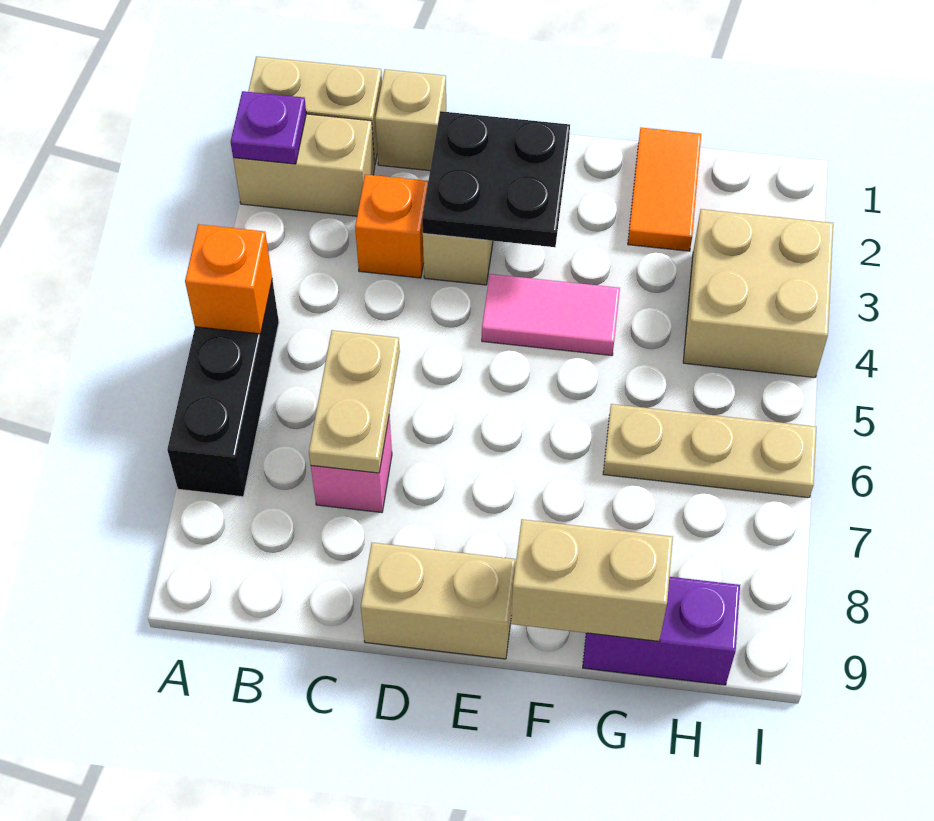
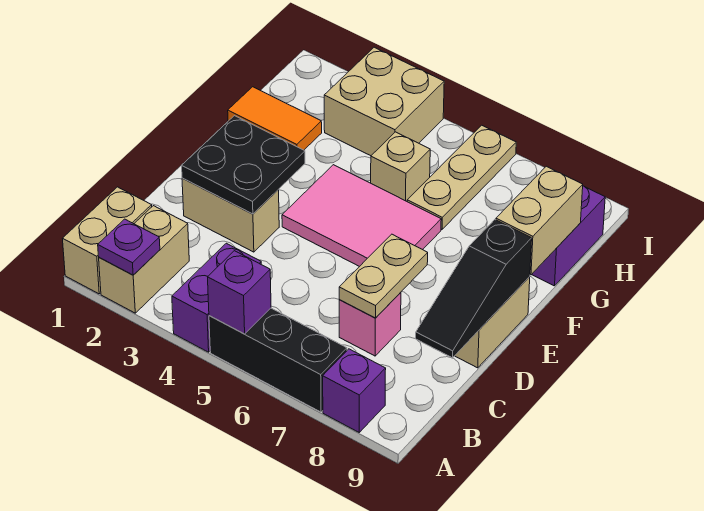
none -> purple 1x2 brick [172,243,261,352]
orange 1x1 brick [185,224,272,334] -> purple 1x1 brick [208,251,271,334]
none -> purple 1x1 brick [323,349,386,432]
tan 1x1 brick [375,69,446,171] -> tan 1x1 brick moved to [371,132,430,201]
orange 1x1 brick [355,174,428,278] -> none
tan 1x2 plate [309,330,400,473] -> tan 1x2 plate turned to [339,234,428,318]
none -> black 1x3 slope [416,220,532,358]
pink 1x2 tile [482,274,620,356] -> pink 2x3 tile [282,165,441,267]

